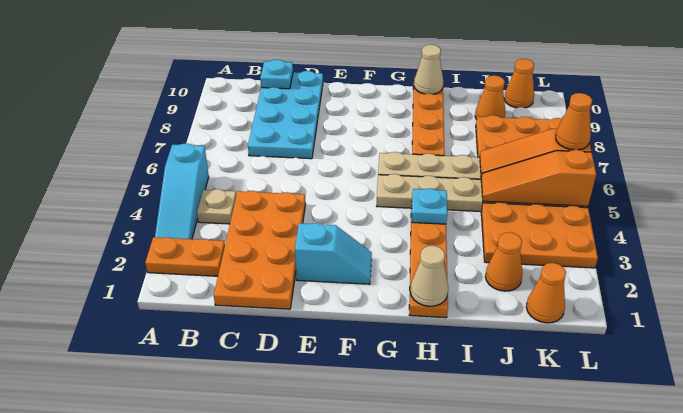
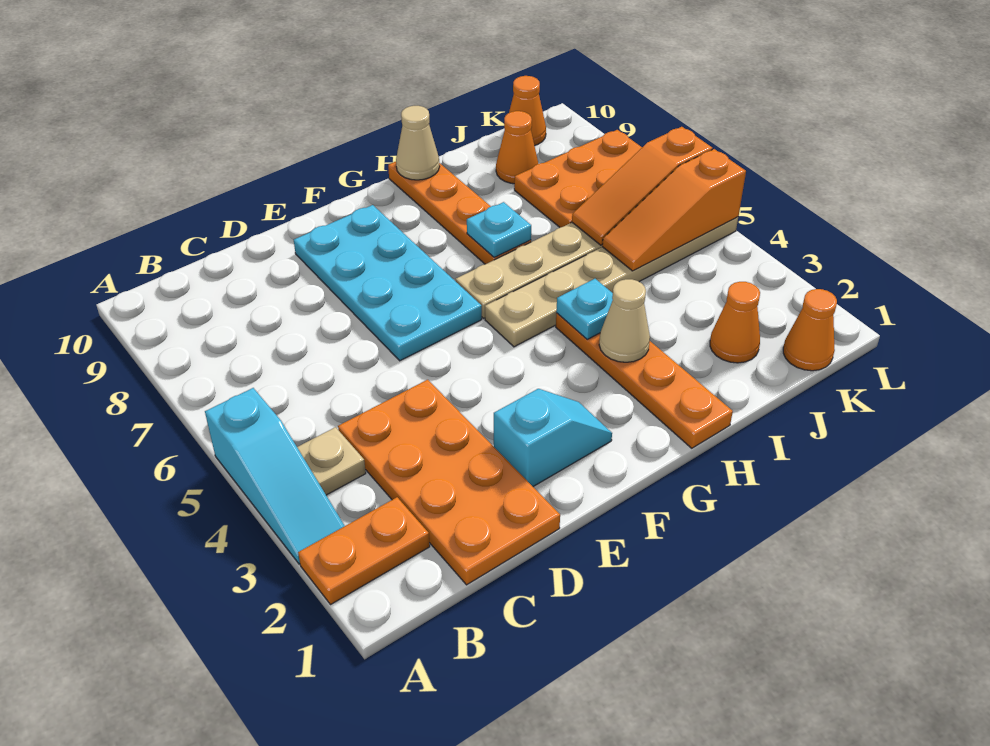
cyan 2x4 plate [248,71,323,159] -> cyan 2x4 plate moved to [294,205,482,361]
cyan 1x1 plate [260,59,293,89] -> cyan 1x1 plate moved to [467,202,531,257]
tan 1x1 cone [410,246,448,306] -> tan 1x1 cone moved to [599,279,650,362]
orange 2x3 plate [481,202,598,268] -> none
orange 1x1 cone [556,93,592,150] -> none

